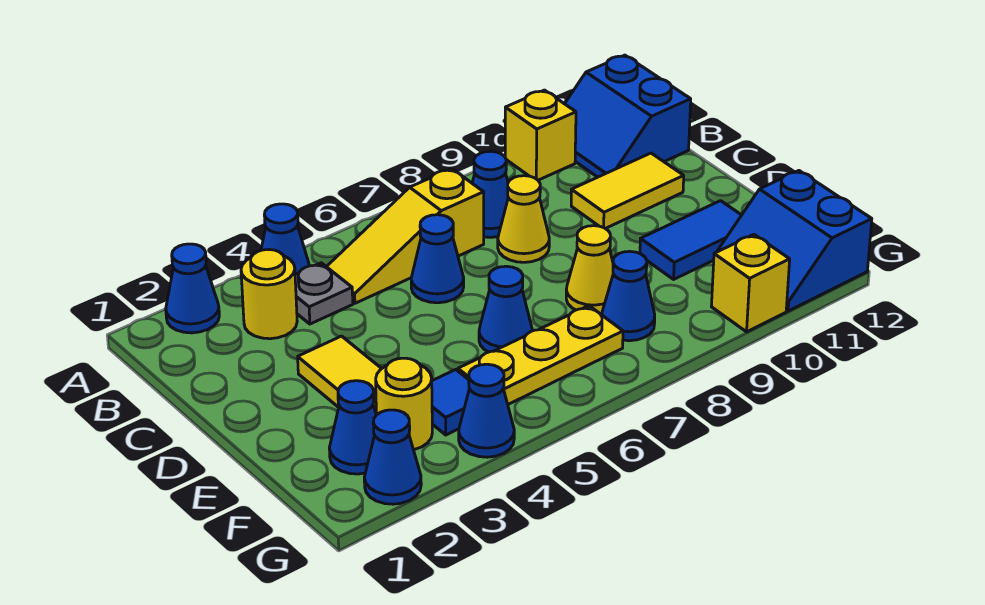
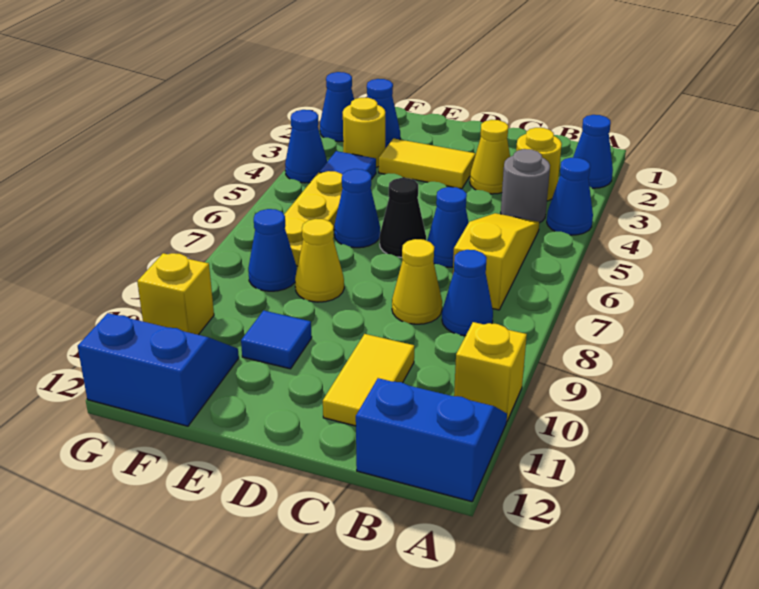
grey 1x1 plate [295,263,353,324] -> grey 1x1 round brick [501,149,550,223]
none -> yellow 1x1 cone [470,120,510,194]
none -> black 1x1 cone [380,178,426,257]
blue 1x2 tile [640,201,741,279] -> blue 1x1 tile [241,310,312,369]

